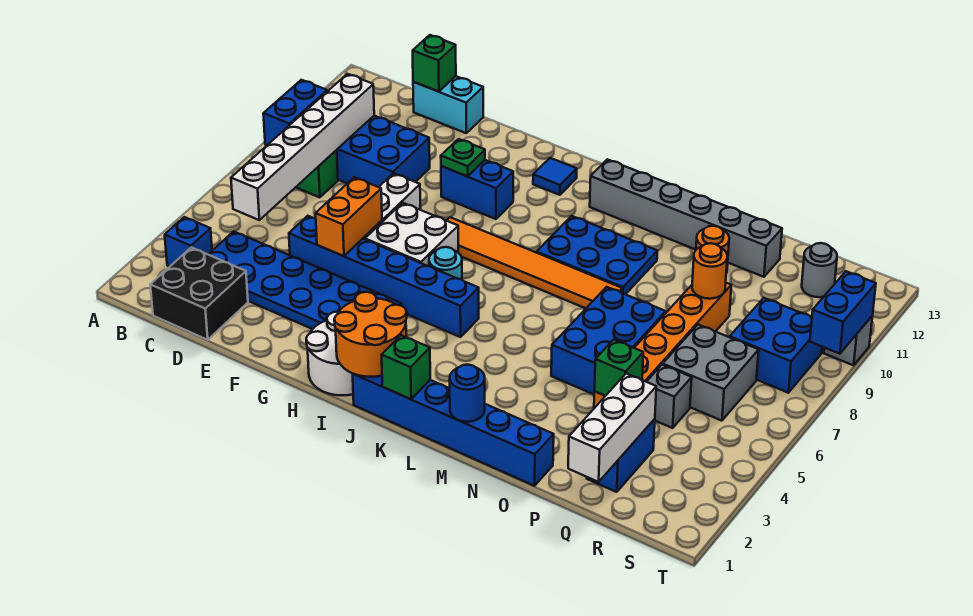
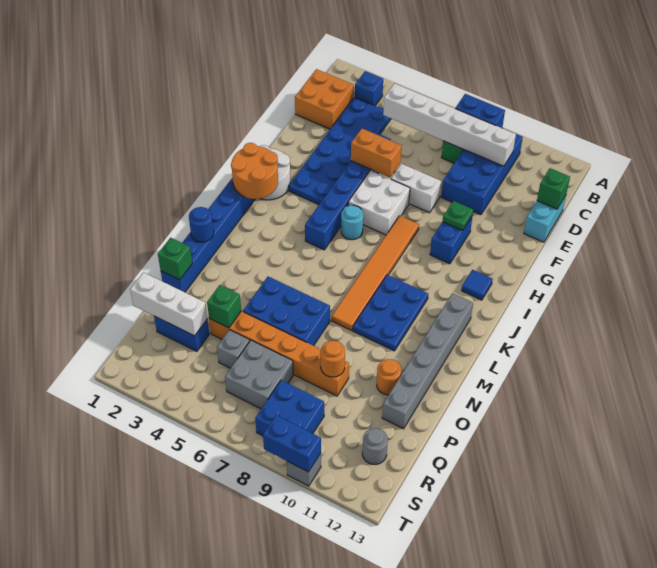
black 2x2 brick [150,247,248,340] -> orange 2x2 brick [295,69,354,129]
green 1x1 brick [382,335,430,399] -> green 1x1 brick moved to [158,238,192,280]

